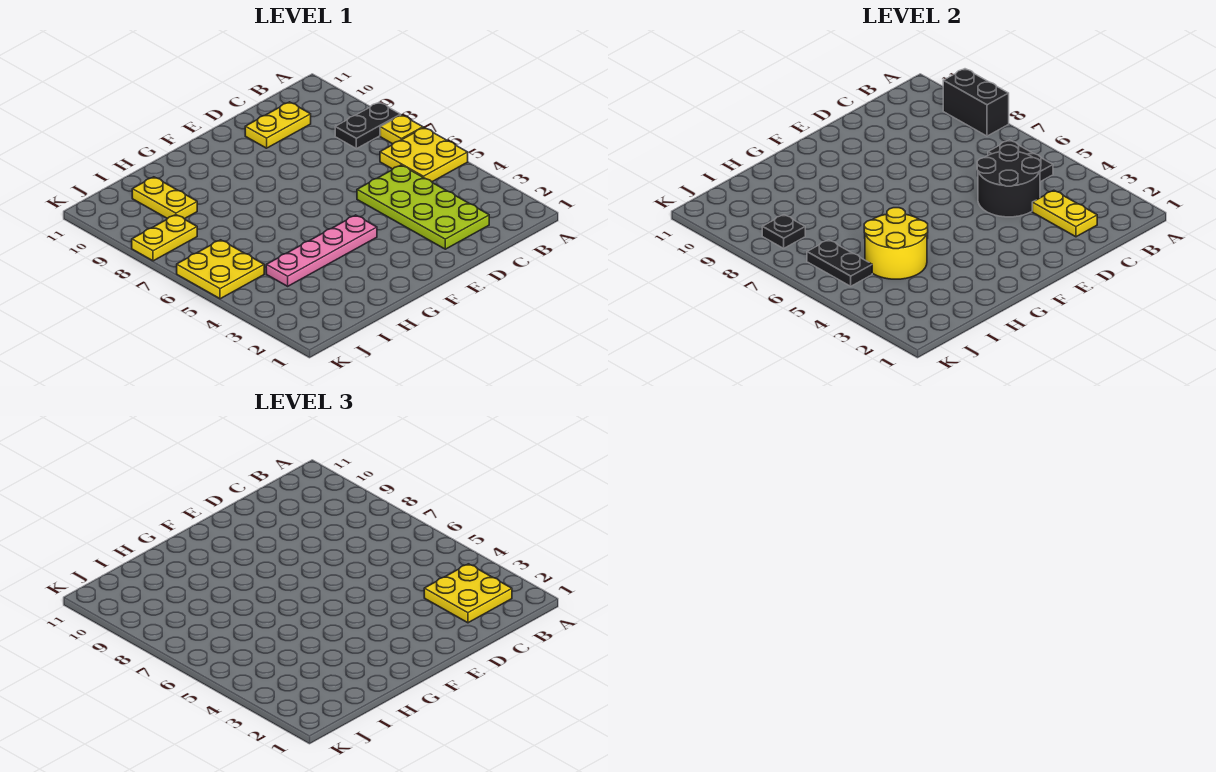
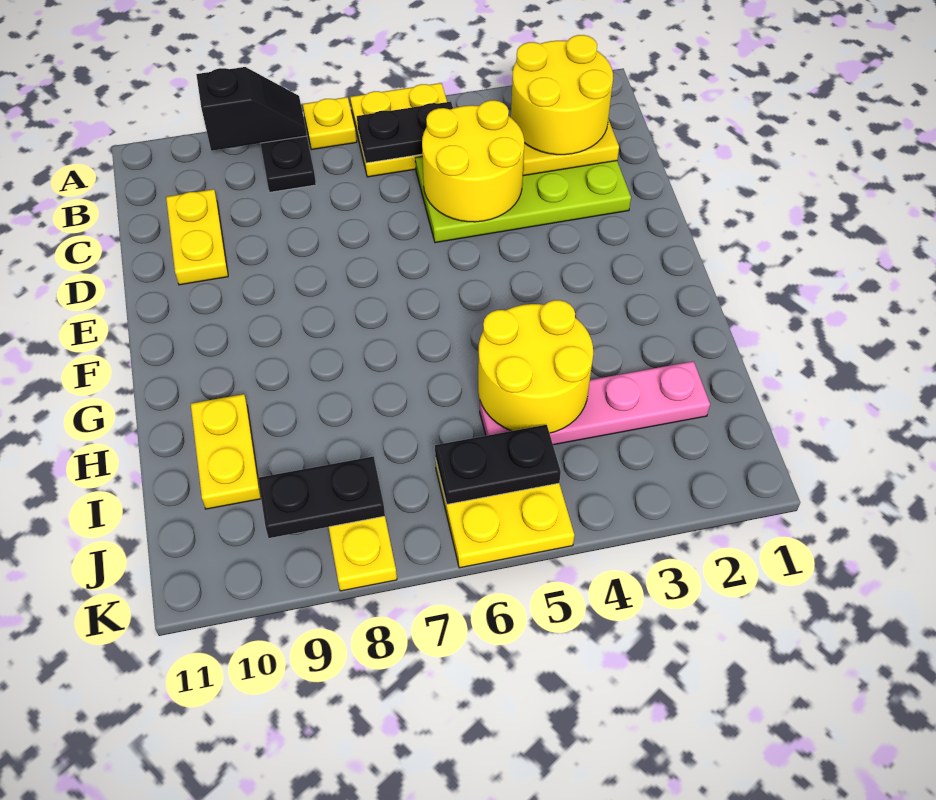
black 1x2 brick [943,69,1009,136] -> black 1x2 slope [196,67,307,151]
yellow 2x2 plate [424,564,512,623] -> yellow 2x2 round brick [511,35,613,155]
black 2x2 round brick [977,145,1041,217] -> yellow 2x2 round brick [422,100,524,222]
pink 1x4 plate [266,215,377,286] -> pink 1x4 plate turned to [480,361,710,445]
yellow 1x2 plate [132,177,197,219] -> yellow 1x2 plate turned to [191,394,261,509]
black 1x1 plate [762,215,805,248] -> black 1x2 plate [258,456,385,538]

